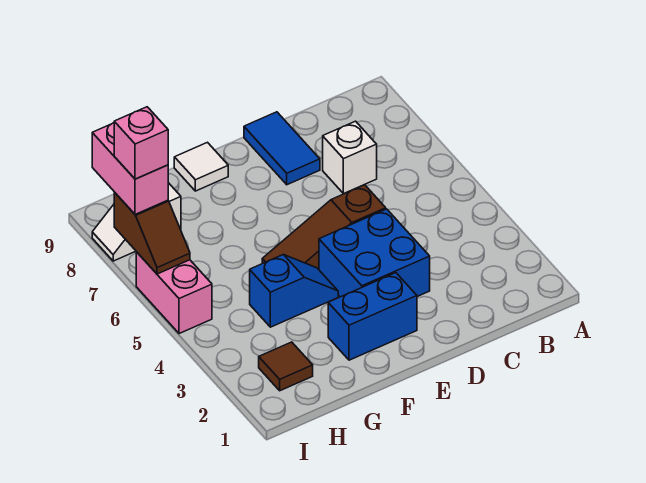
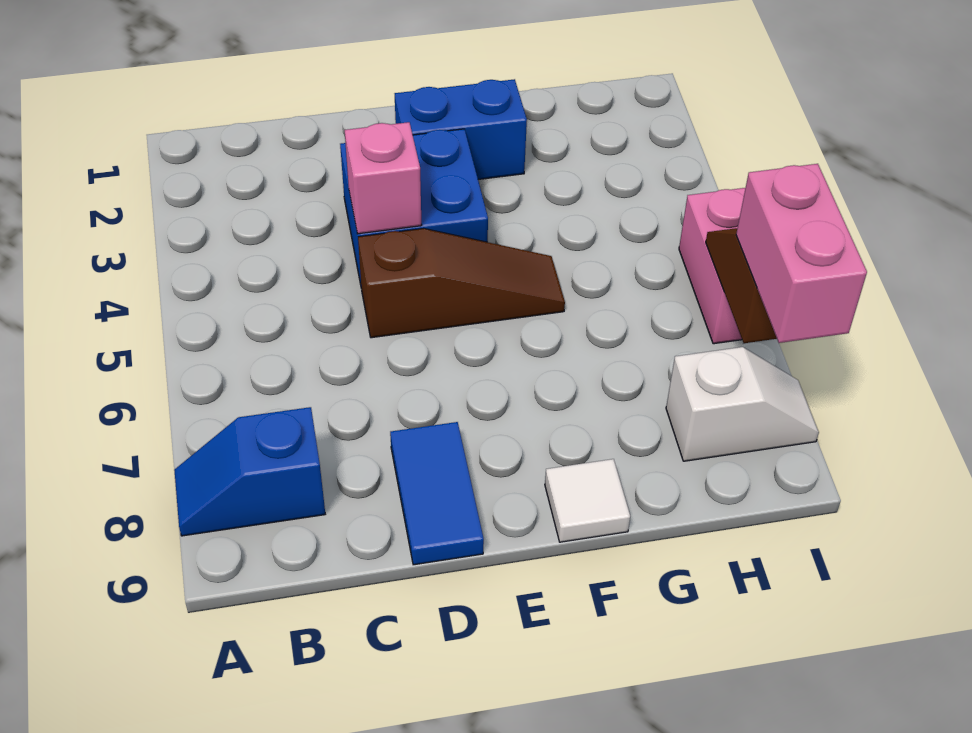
white 1x1 brick [323,121,377,194] -> none
blue 1x2 slope [250,255,338,327] -> blue 1x2 slope moved to [174,407,325,536]
brown 1x1 tile [259,342,313,391] -> none
pink 1x1 brick [114,107,168,179] -> pink 1x1 brick moved to [345,122,421,234]

